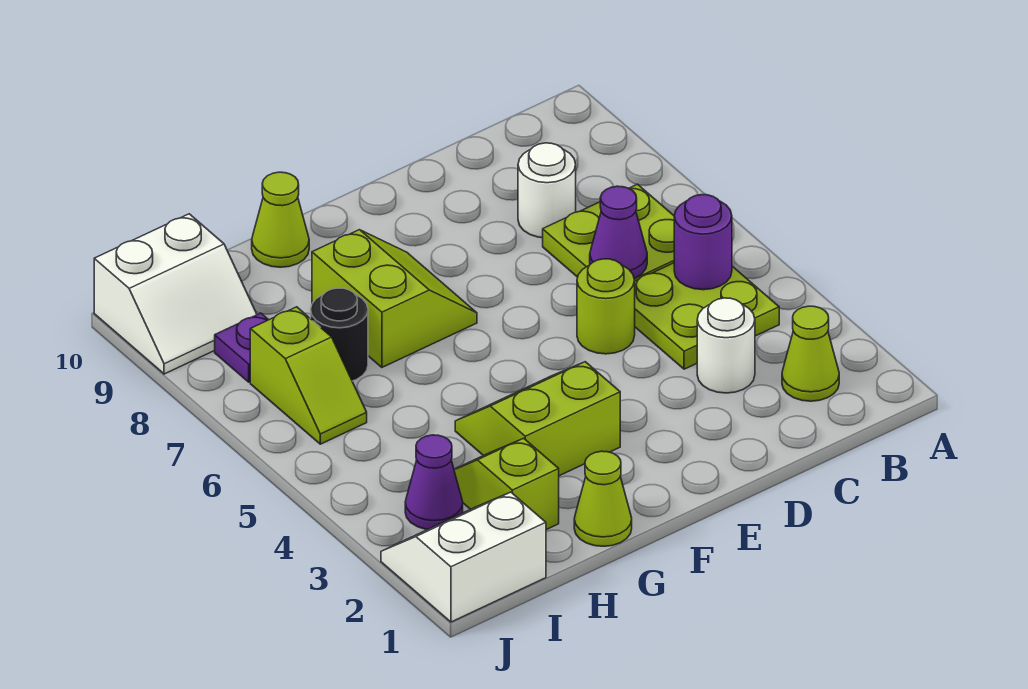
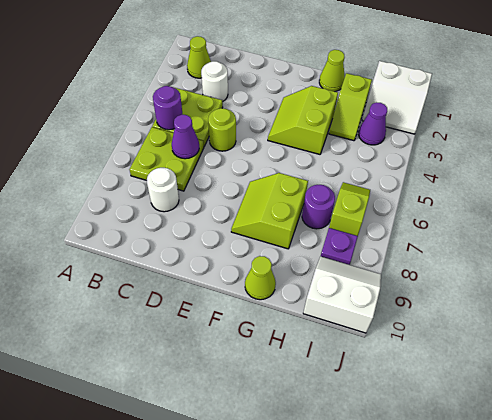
lime 2x2 slope [455,362,620,476] -> lime 2x2 slope turned to [268,86,338,154]
black 1x1 round brick [311,288,368,381] -> purple 1x1 round brick [302,185,335,229]

